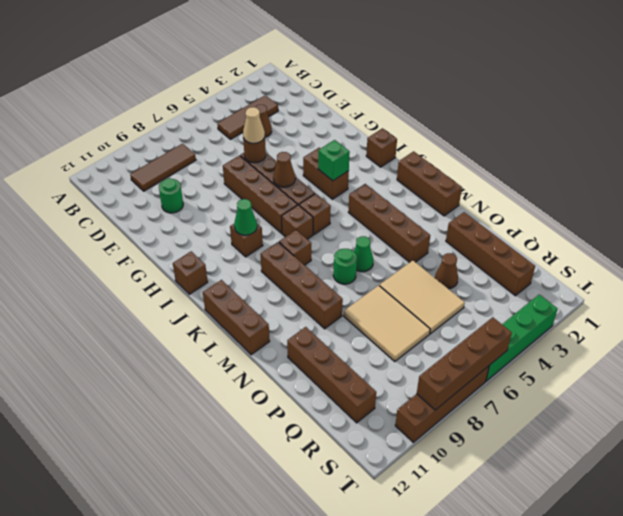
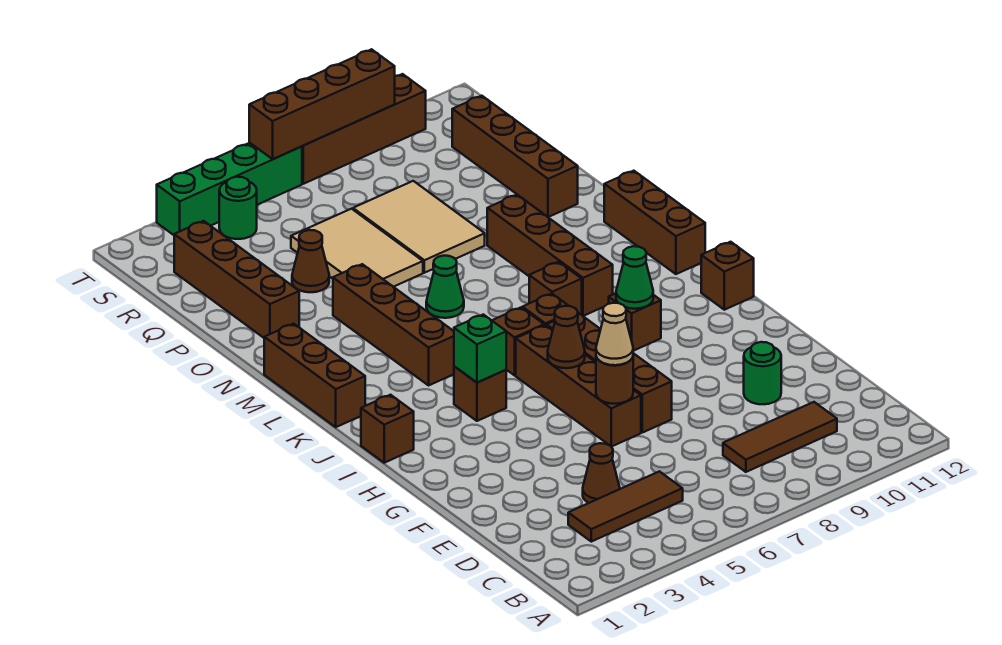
brown 1x2 brick [303,148,349,199] -> brown 1x1 brick [454,366,506,421]
green 1x1 round brick [333,249,357,284] -> green 1x1 round brick moved to [219,177,257,239]

